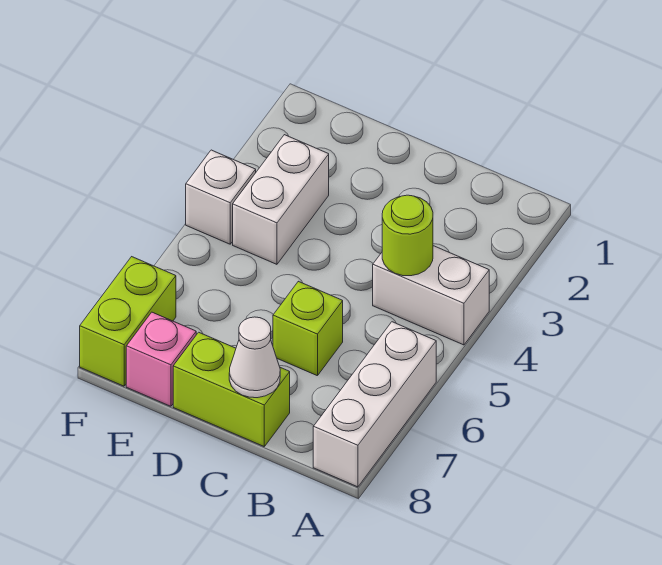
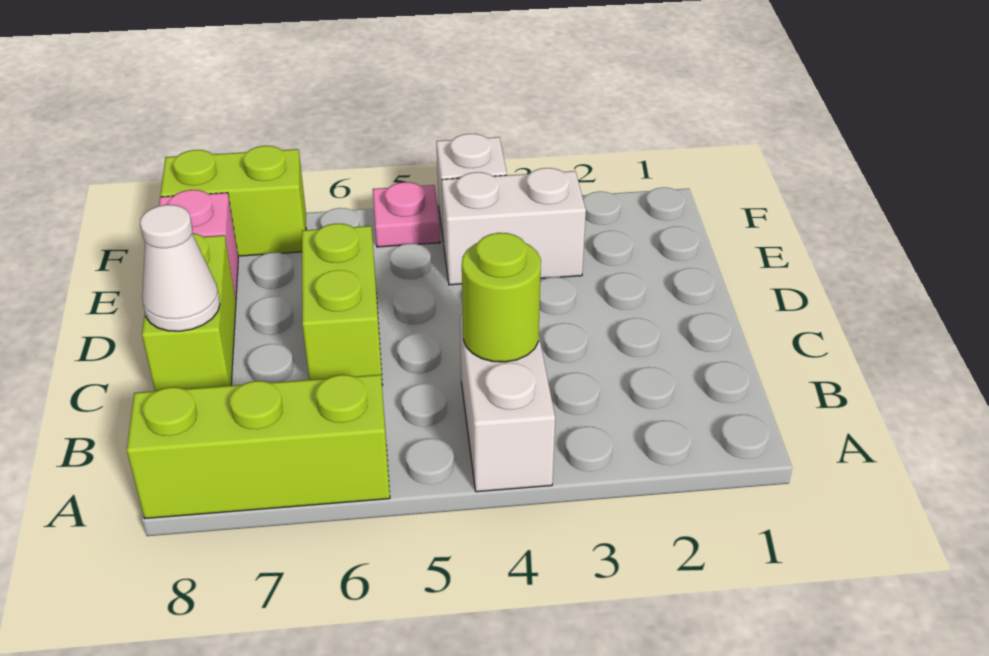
white 1x3 brick [313,322,436,487] -> lime 1x3 brick [127,375,390,518]
lime 1x1 brick [273,281,343,376] -> lime 1x2 brick [302,224,383,385]
none -> pink 1x1 plate [373,182,440,247]

